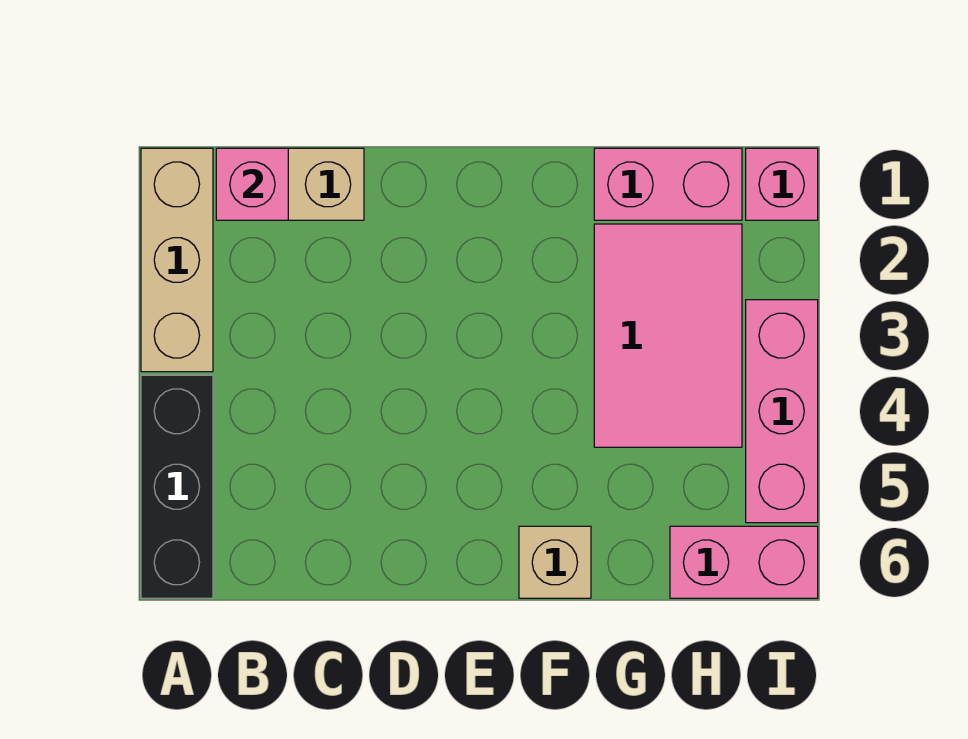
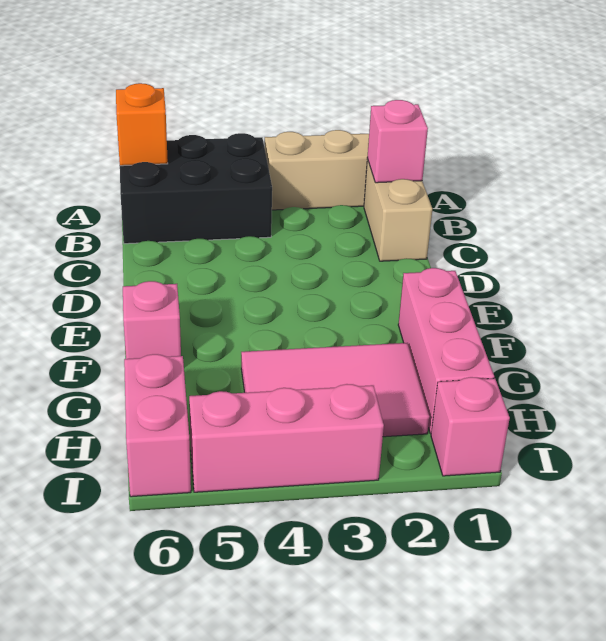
black 1x3 brick [141,375,213,598] -> black 2x3 brick [120,133,272,244]
none -> orange 1x1 brick [116,83,168,166]
tan 1x1 brick [519,526,591,598] -> pink 1x1 brick [123,281,181,359]
pink 1x2 brick [594,148,742,220] -> pink 1x3 brick [398,268,494,434]

